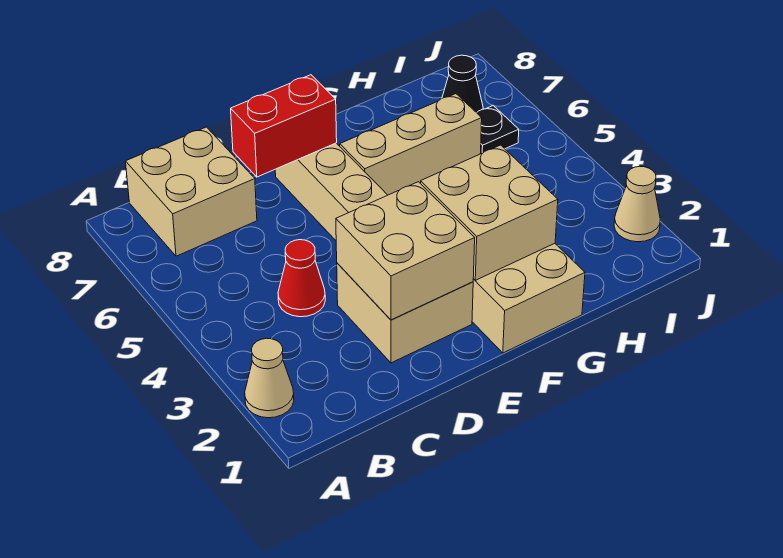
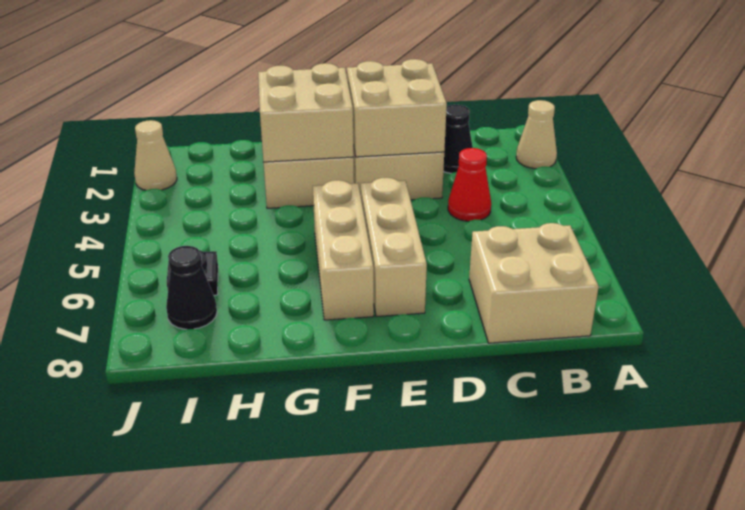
none -> black 1x1 cone [443,105,473,173]
red 1x2 brick [231,75,337,177] -> none
tan 1x3 brick [340,94,482,195] -> tan 1x3 brick turned to [313,180,374,320]

